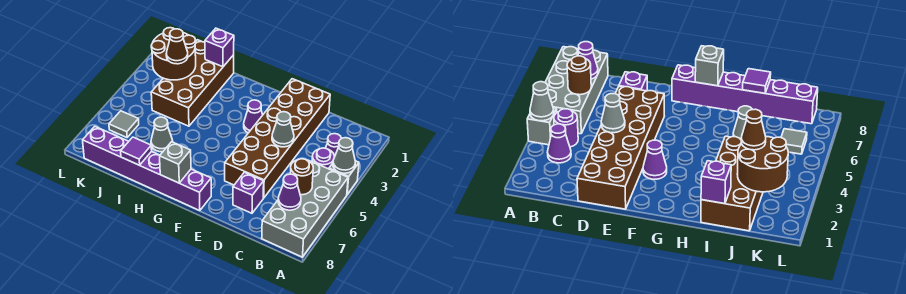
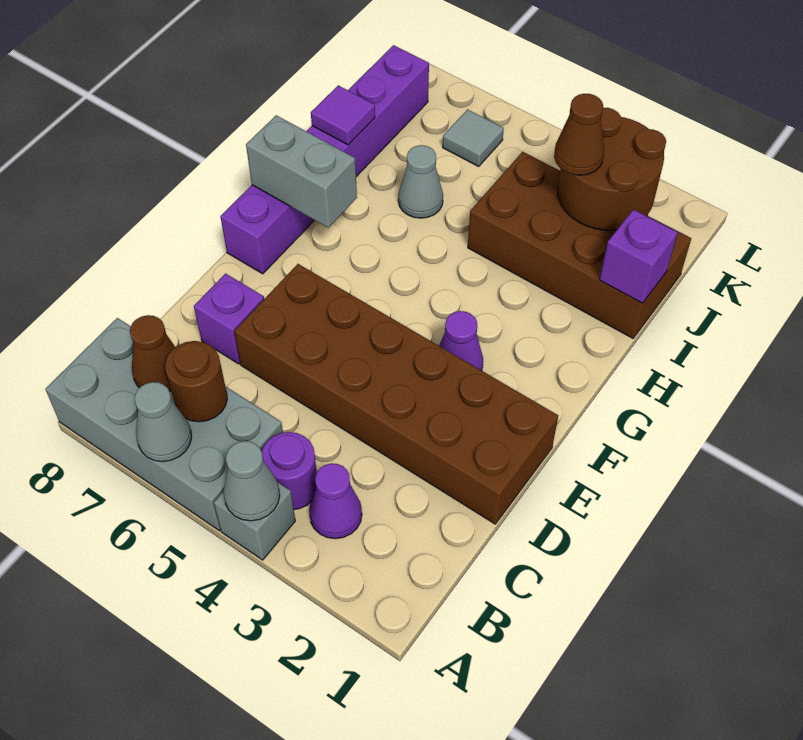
purple 1x1 cone [278,174,301,210] -> brown 1x1 cone [130,315,175,392]
grey 1x1 cone [272,112,294,147] -> grey 1x1 cone moved to [135,382,192,462]
grey 1x1 brick [160,142,191,183] -> grey 1x2 brick [246,115,357,228]

